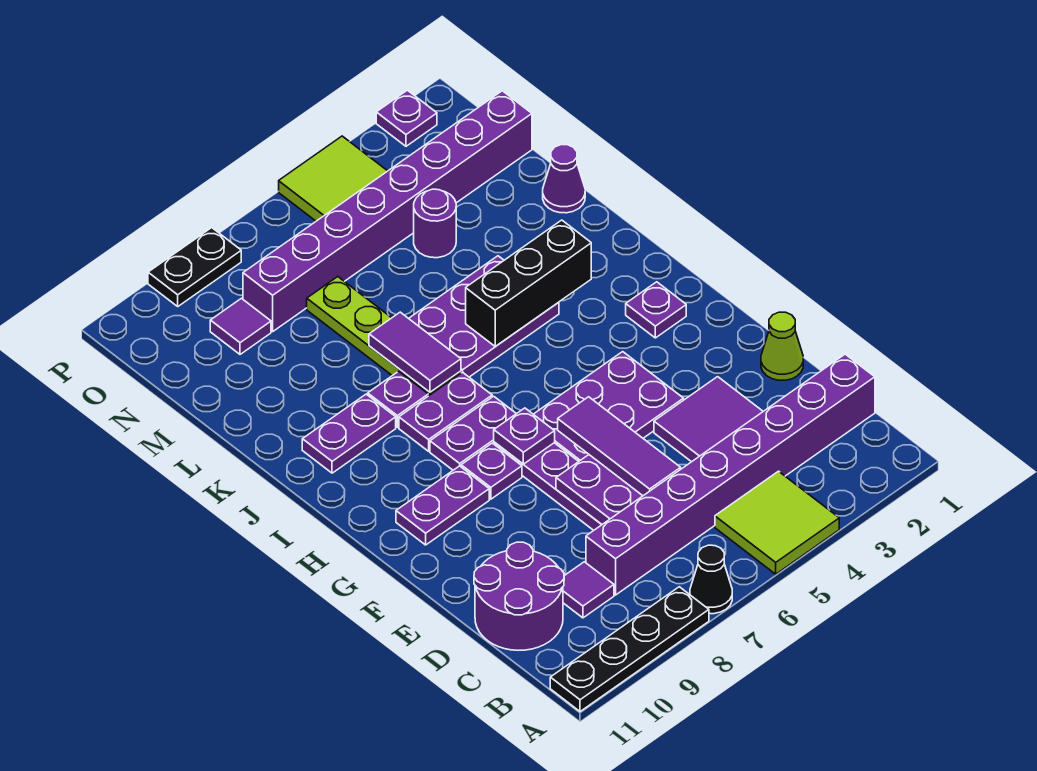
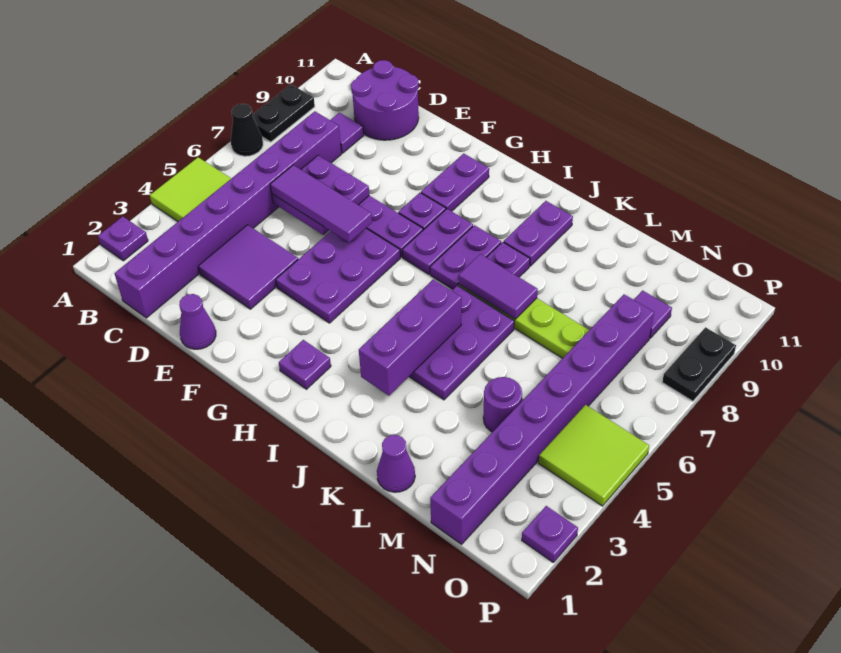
black 1x4 plate [550,587,709,711] -> black 1x2 plate [252,84,315,142]
lime 1x1 cone [761,312,803,380] -> purple 1x1 cone [179,294,216,349]
purple 1x1 plate [494,408,555,464] -> purple 1x1 plate moved to [98,216,148,261]
black 1x3 brick [466,220,591,346] -> purple 1x3 brick [359,279,462,396]

